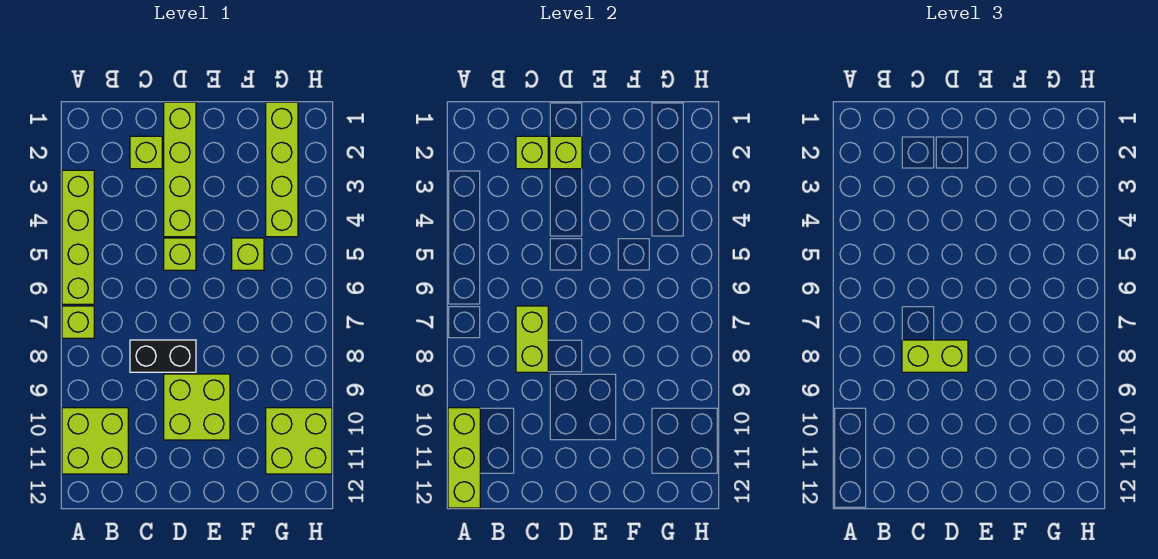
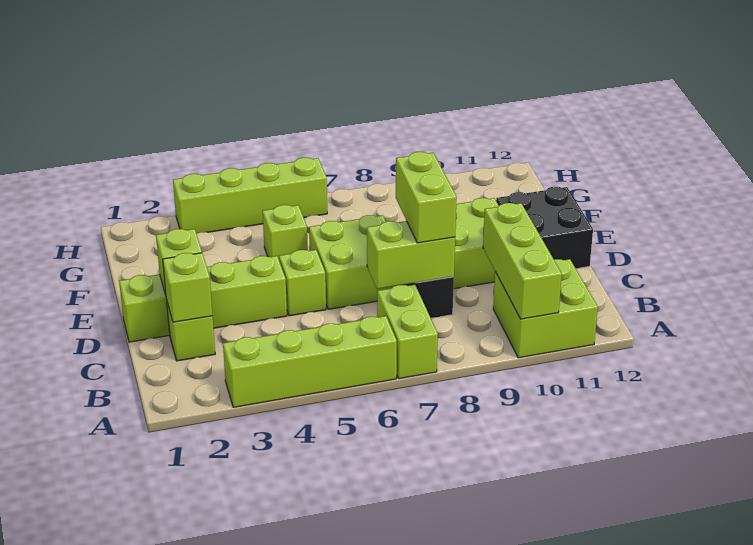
lime 1x1 brick [62,306,94,338] -> lime 1x2 brick [377,285,438,379]
lime 1x3 brick [448,408,480,508] -> lime 1x3 brick turned to [483,203,562,319]
none -> black 2x2 brick [496,187,593,268]
lime 1x4 brick [266,102,298,237] -> lime 1x4 brick moved to [173,158,327,234]
lime 2x2 brick [266,408,332,474] -> lime 2x2 brick moved to [309,215,394,309]

